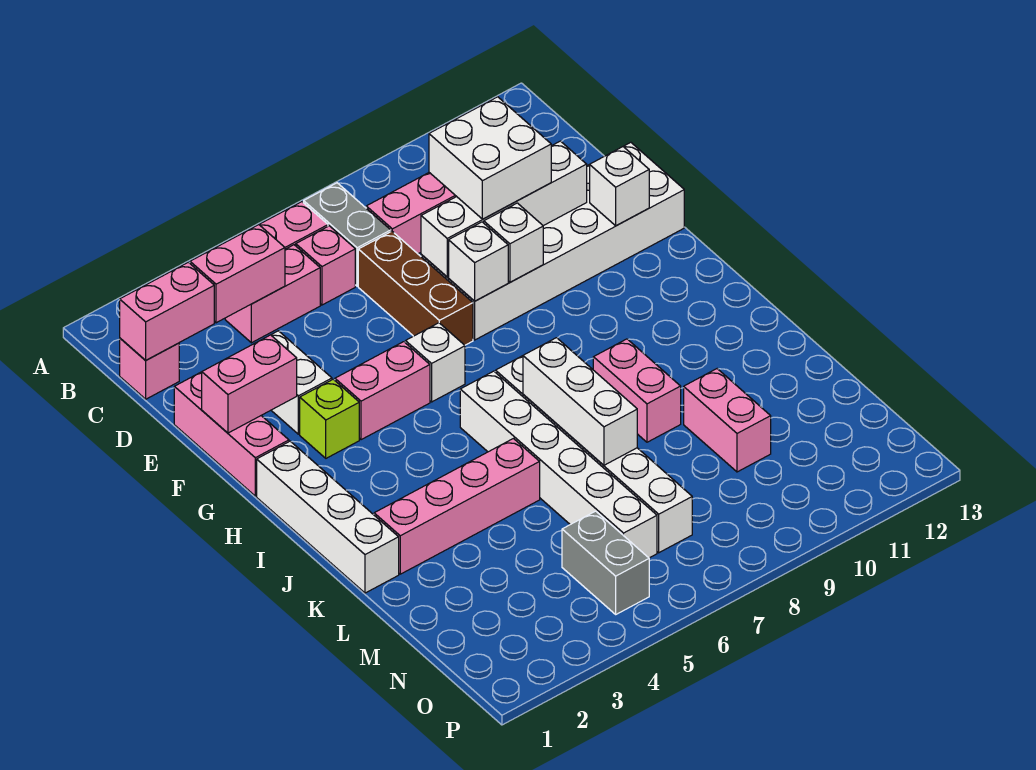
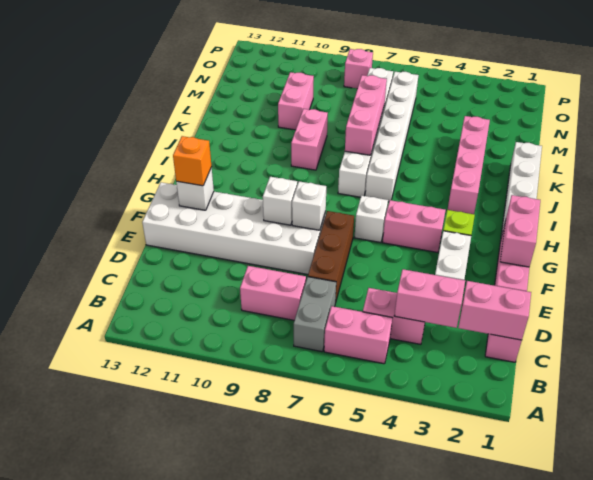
pink 1x1 brick [296,226,355,305] -> pink 1x1 brick moved to [344,49,373,89]
white 2x2 brick [429,97,551,219] -> none
white 1x4 brick [421,141,587,277] -> none
pink 1x2 brick [202,335,297,433] -> pink 1x2 brick turned to [500,195,540,267]
none -> orange 1x1 brick [173,136,212,186]
white 1x3 brick [523,338,637,465] -> pink 1x3 brick [345,75,387,155]
pink 1x4 brick [374,439,540,574] -> pink 1x4 brick turned to [448,116,490,214]
grey 1x2 brick [562,511,649,614] -> none

